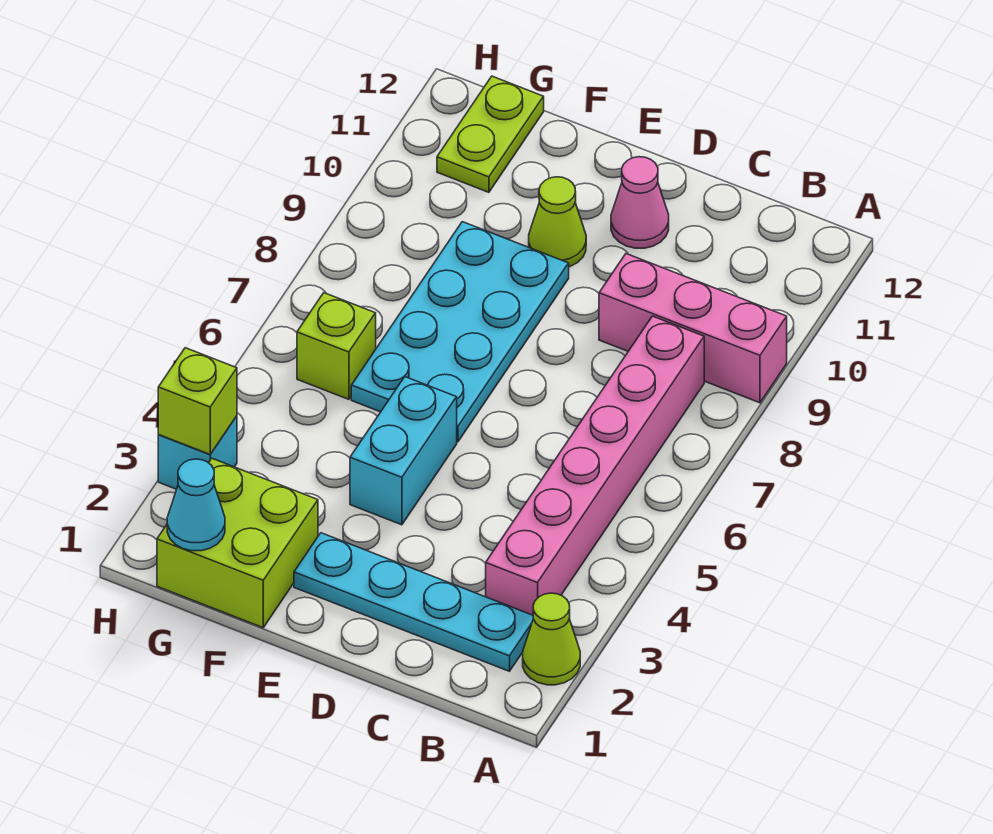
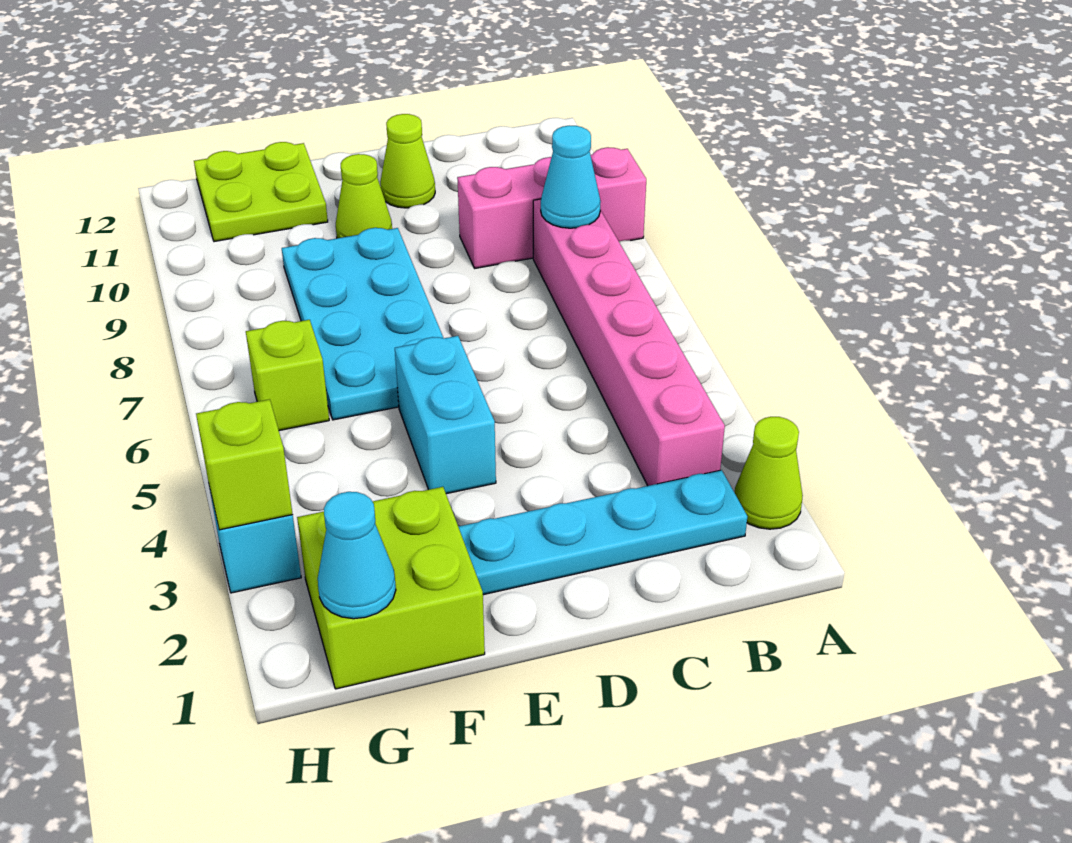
none -> cyan 1x1 cone [541,125,601,228]
pink 1x1 cone [611,157,669,248] -> lime 1x1 cone [380,114,435,208]
lime 1x2 plate [437,76,544,192] -> lime 2x2 plate [194,142,328,242]

